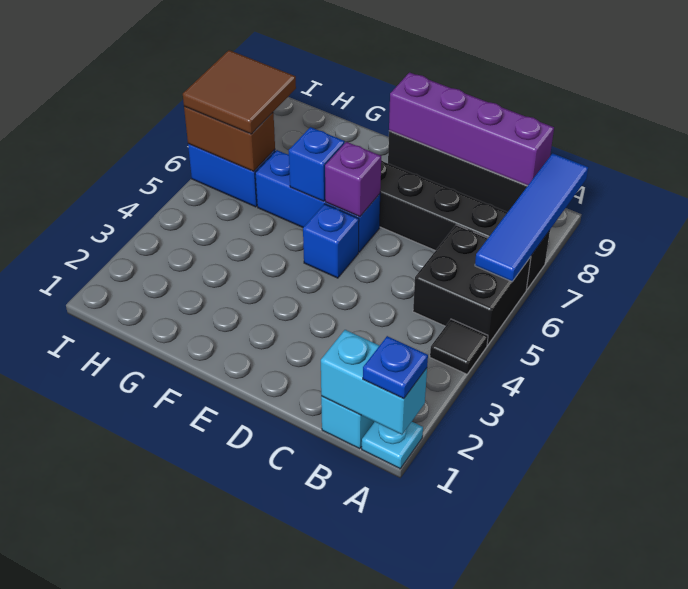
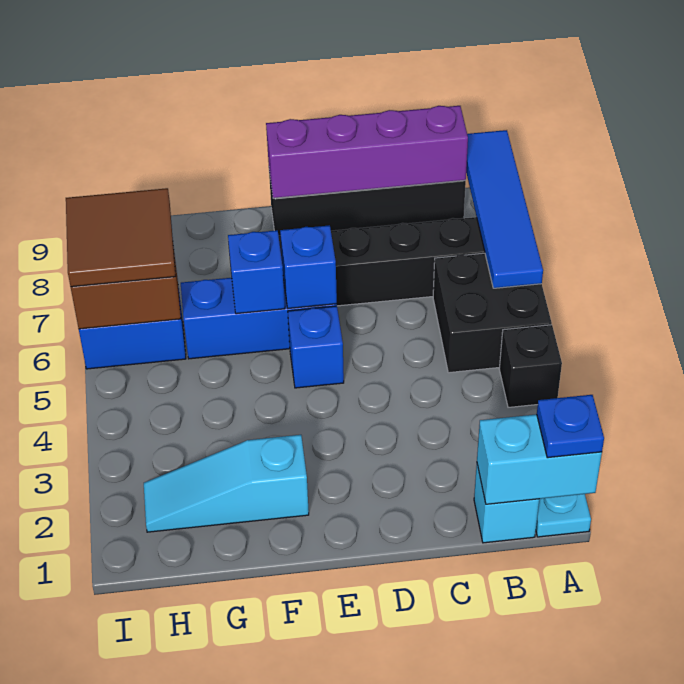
black 1x1 tile [430,319,488,374] -> black 1x1 brick [499,325,562,407]
purple 1x1 brick [325,142,381,217] -> blue 1x1 brick [280,225,337,308]
none -> cyan 1x3 slope [144,435,309,532]

